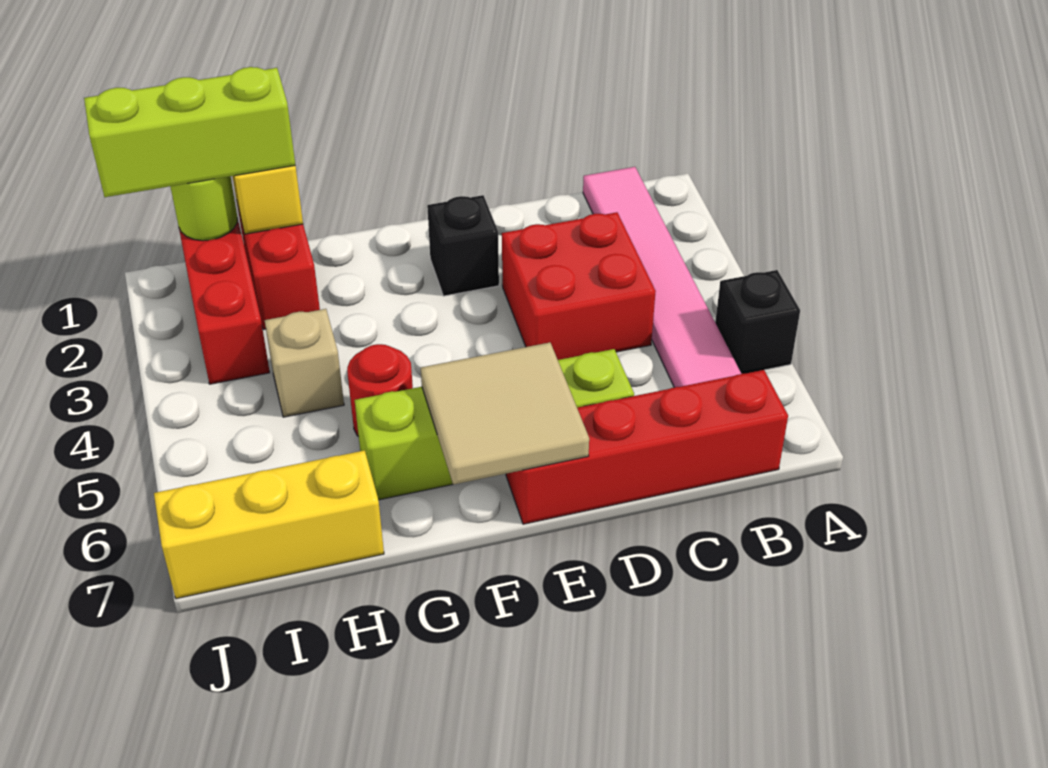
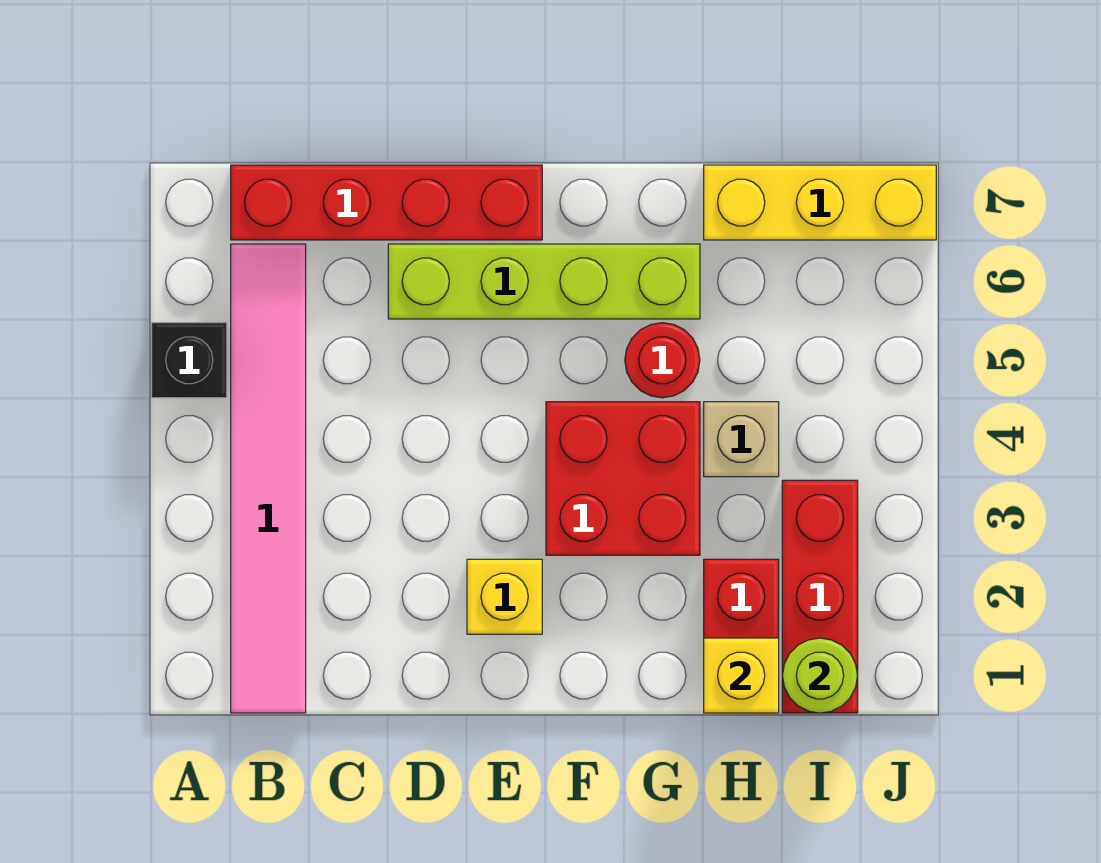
red 2x2 brick [502,212,656,360] -> red 2x2 brick moved to [546,402,700,555]
black 1x1 brick [427,195,499,296] -> yellow 1x1 brick [467,559,542,634]
tan 2x2 tile [421,343,589,485] -> none
lime 1x3 brick [84,67,295,197] -> none

